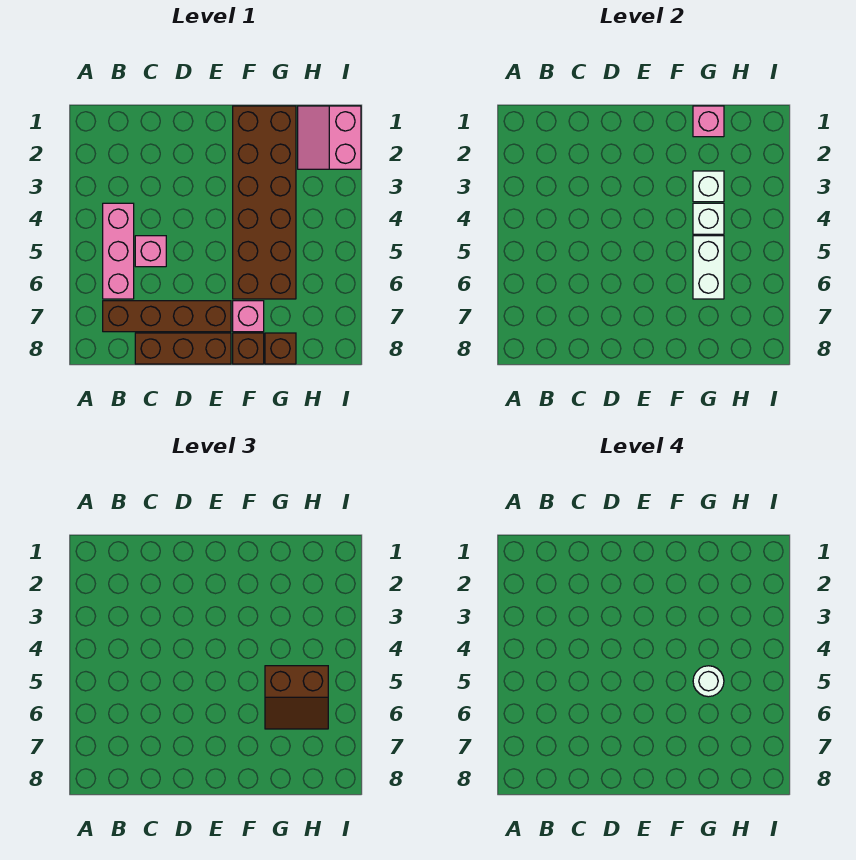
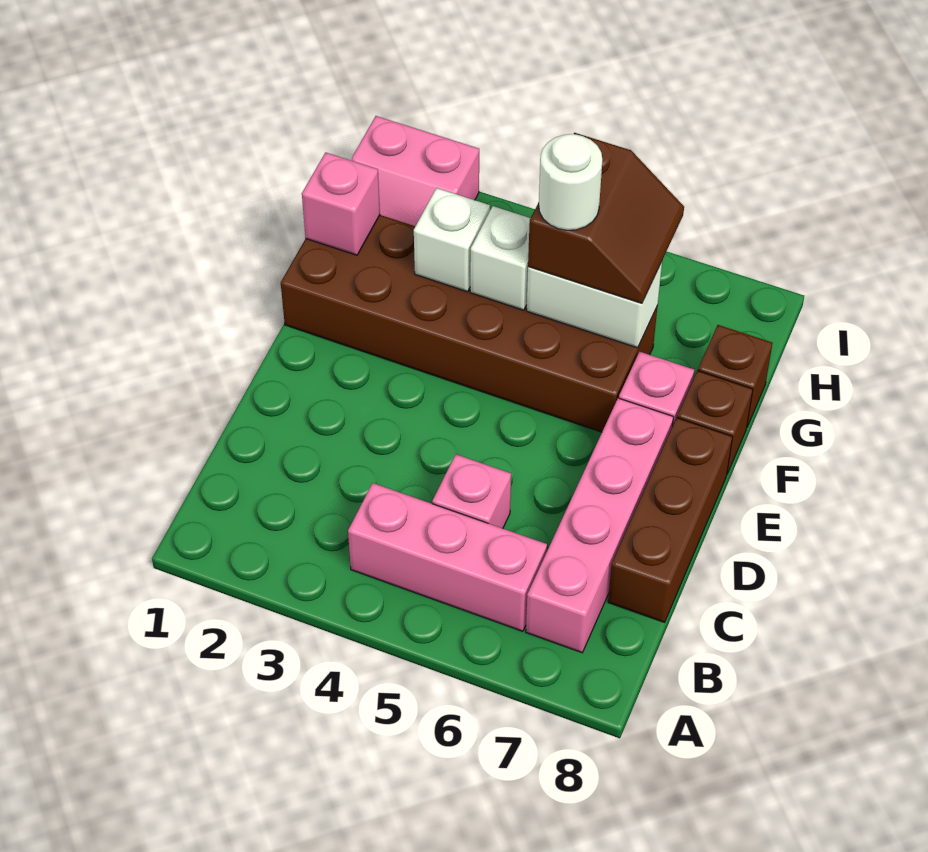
brown 1x4 brick [103,301,231,332] -> pink 1x4 brick [526,398,673,653]

